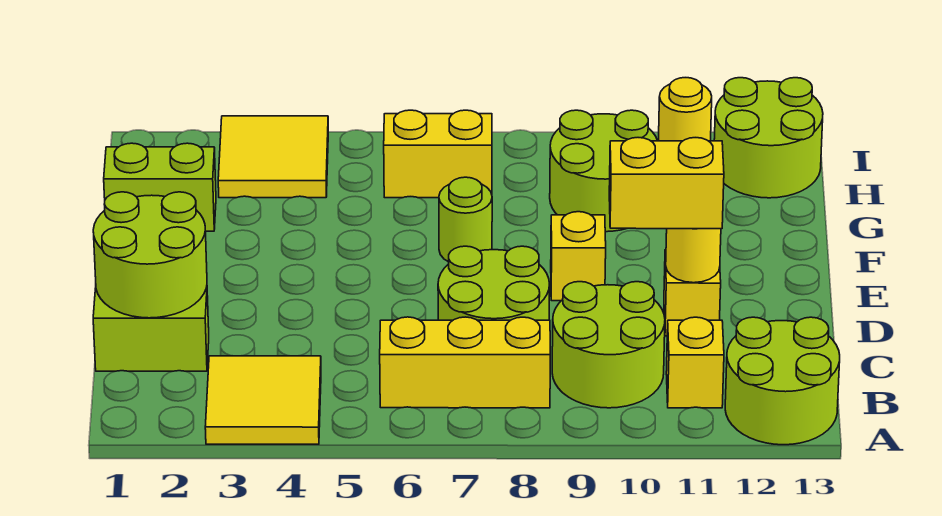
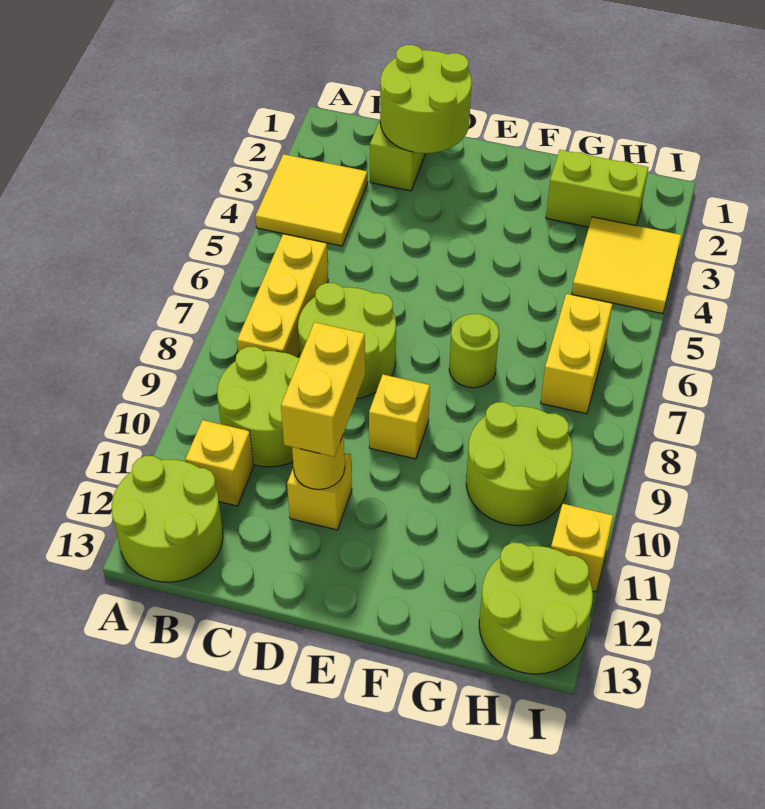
lime 1x2 brick [104,143,216,231] -> lime 1x2 brick turned to [546,150,648,227]
yellow 1x1 round brick [659,78,712,141] -> yellow 1x1 brick [551,504,613,592]

